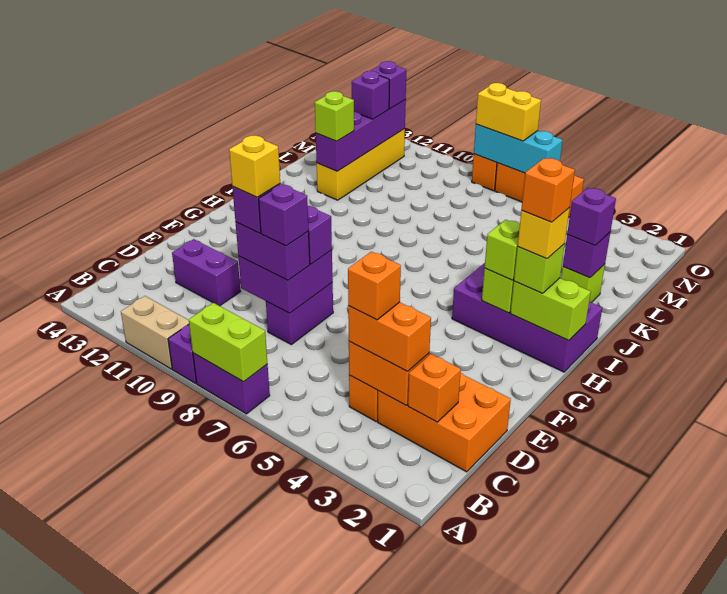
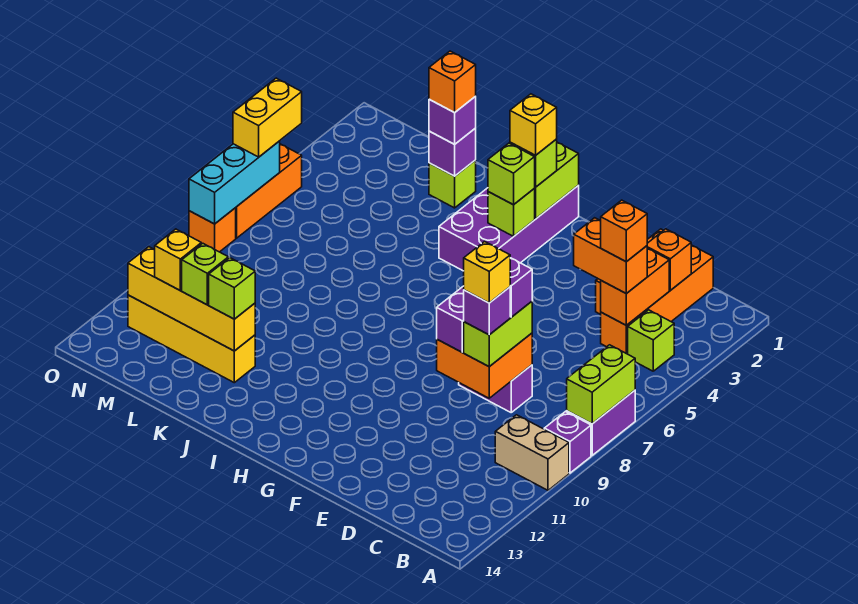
tan 1x2 brick [121,296,189,369] -> tan 1x2 brick turned to [495,415,569,490]
none -> lime 1x1 brick [628,310,674,371]
orange 1x2 brick [348,302,431,371] -> orange 1x2 brick turned to [574,218,647,294]
purple 2x2 brick [238,250,333,313] -> orange 2x2 brick [437,333,532,398]
purple 1x2 brick [236,222,310,280] -> lime 1x2 brick [464,301,532,367]
purple 1x2 brick [172,239,241,306] -> none
orange 1x1 brick [521,158,575,222] -> orange 1x1 brick moved to [429,51,476,113]
purple 1x4 brick [316,100,406,171] -> yellow 1x4 brick [128,247,255,351]
none -> lime 1x1 brick [182,243,228,305]
purple 1x1 brick [352,71,389,119] -> yellow 1x1 brick [155,229,201,291]
purple 1x1 brick [371,61,406,109] -> none
yellow 1x2 brick [476,83,541,141] -> yellow 1x2 brick moved to [233,78,302,157]

